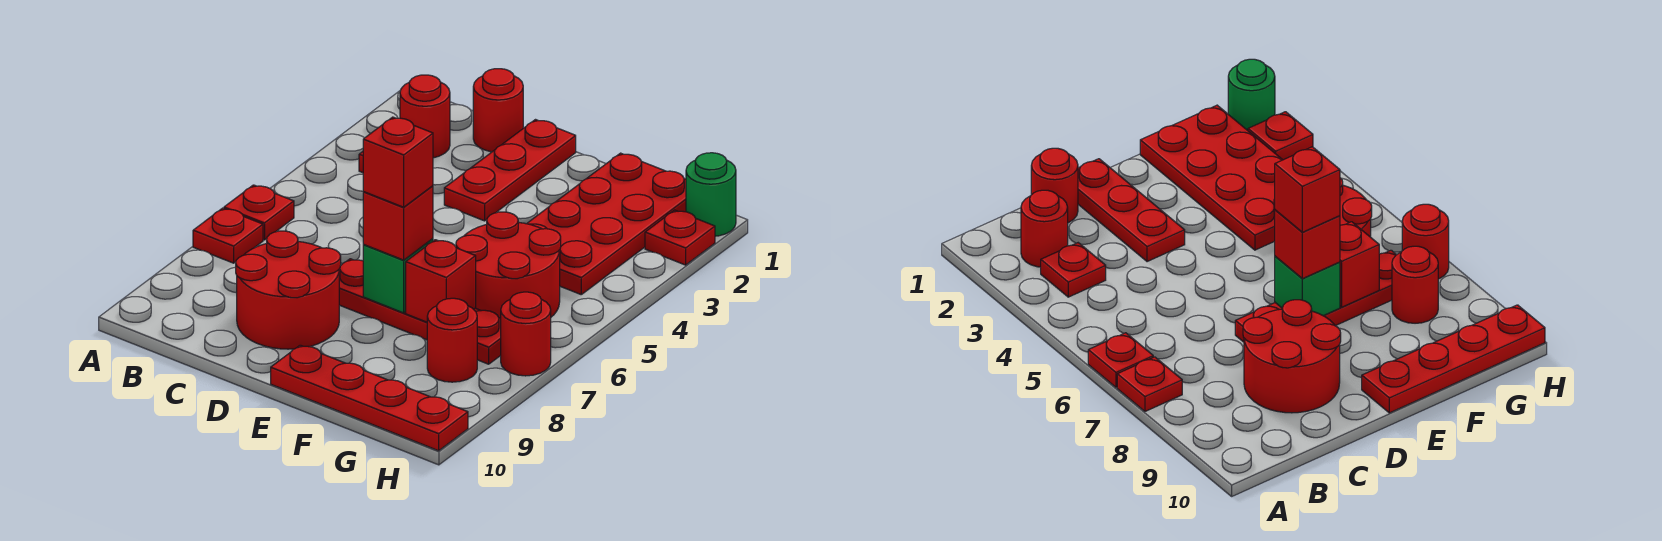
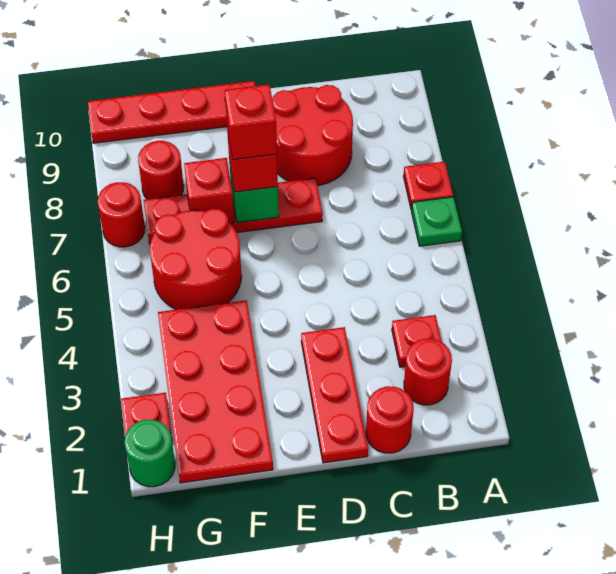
red 1x1 plate [224,185,294,240] -> green 1x1 plate [411,197,462,246]

